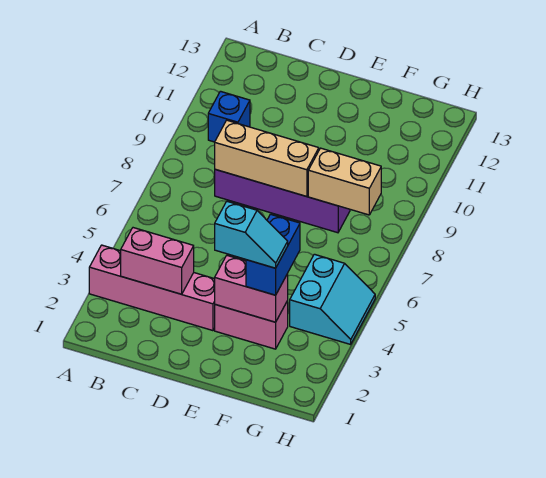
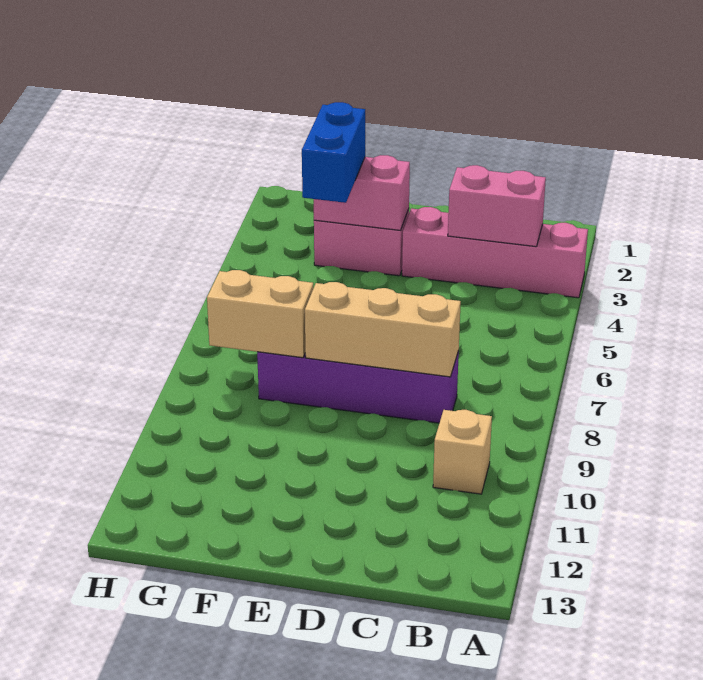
blue 1x1 brick [208,91,250,142] -> tan 1x1 brick [433,410,492,494]
cyan 1x2 slope [215,201,288,268] -> none
cyan 2x2 slope [290,254,375,344] -> none

